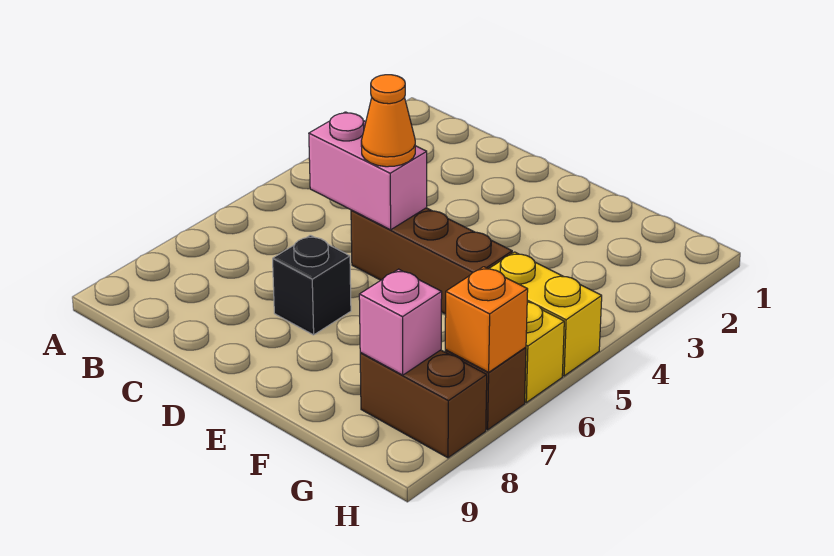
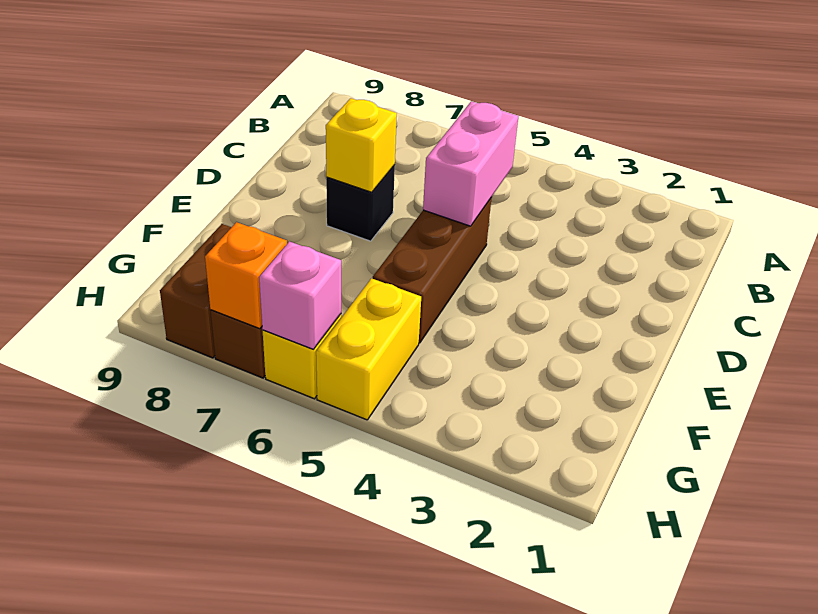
orange 1x1 cone [361,75,415,167] -> none
none -> yellow 1x1 brick [326,98,397,192]
pink 1x1 brick [359,269,442,375] -> pink 1x1 brick moved to [259,241,341,349]

